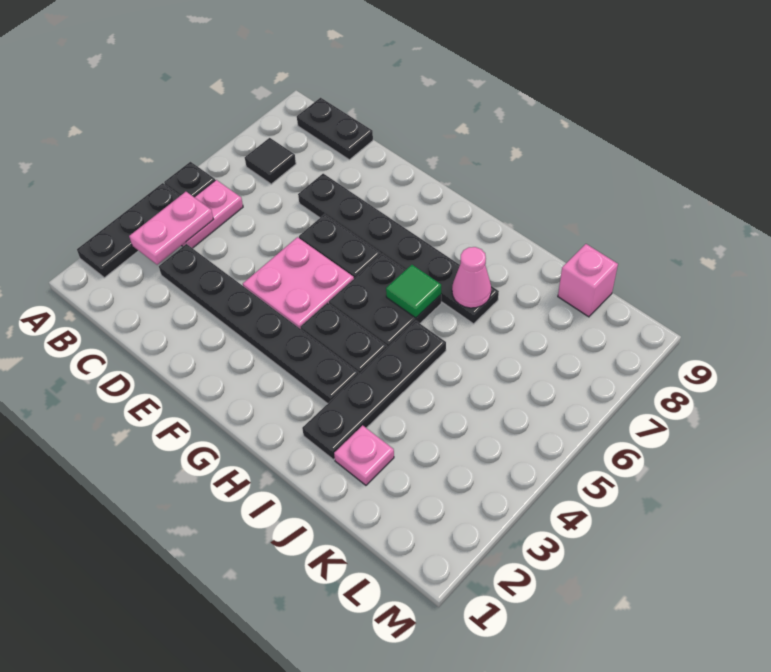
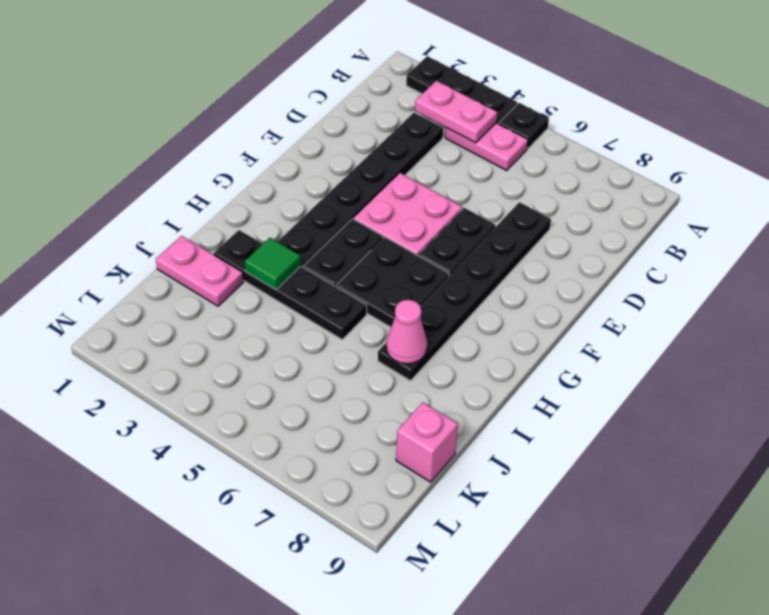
black 1x1 tile [245,138,296,184] -> none
black 1x2 plate [297,98,373,160] -> none
green 1x1 tile [386,265,441,318] -> green 1x1 tile moved to [245,238,301,290]
pink 1x1 plate [334,425,394,485] -> pink 1x2 plate [156,236,243,306]

